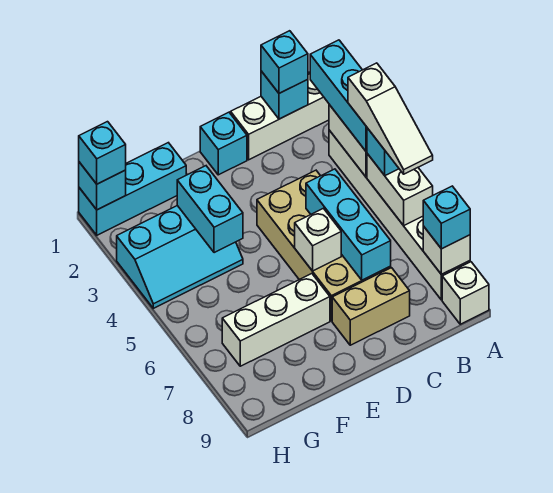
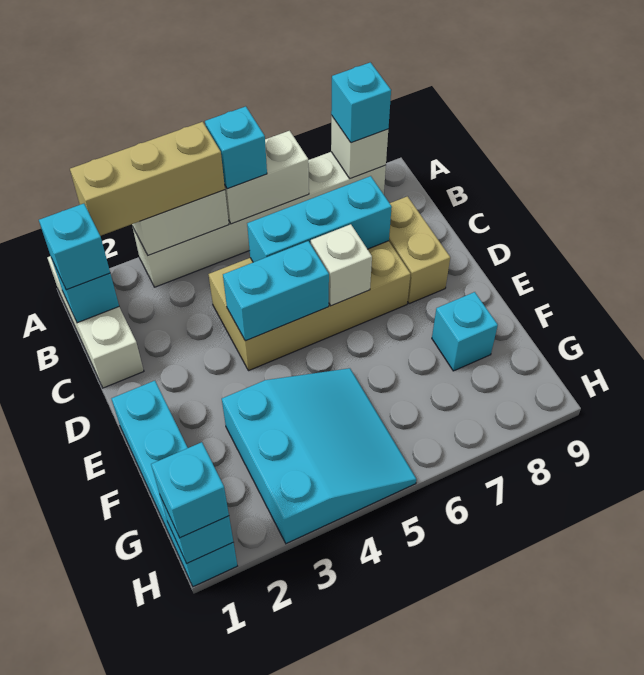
cyan 1x3 brick [310,40,367,151] -> tan 1x3 brick [70,122,225,236]
white 1x3 slope [348,63,433,174] -> none
white 1x1 brick [442,262,489,324] -> none
cyan 1x1 brick [200,112,247,175] -> cyan 1x1 brick moved to [432,292,498,371]
white 1x3 brick [222,274,330,366] -> none
cyan 1x3 brick [79,143,186,235] -> cyan 1x4 brick [111,381,237,587]
cyan 2x3 slope [117,206,243,308] -> cyan 3x3 slope [222,368,416,544]
cyan 1x2 brick [177,166,243,253] -> cyan 1x2 brick moved to [223,241,329,341]

